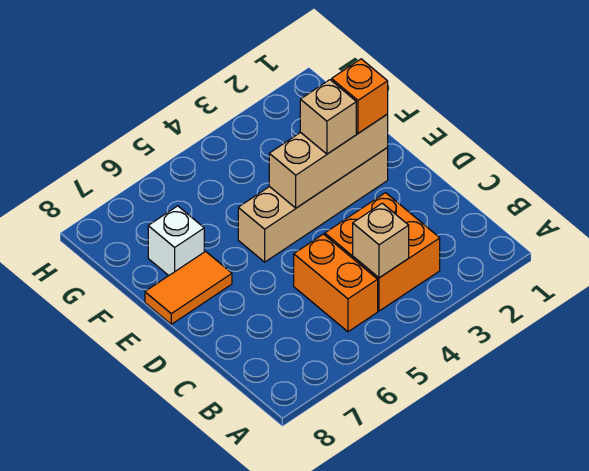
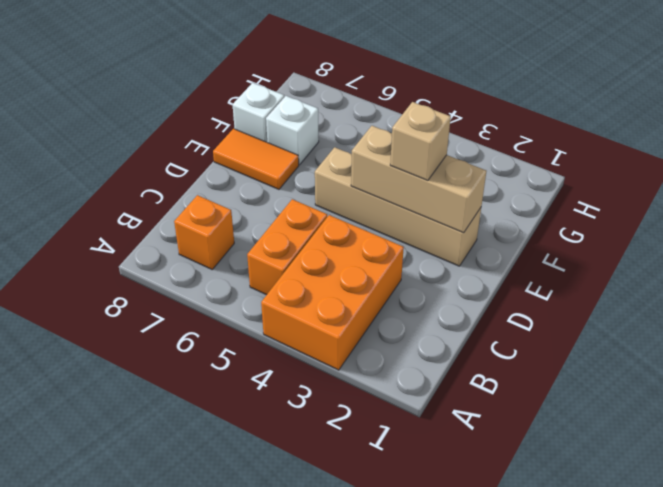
orange 2x2 brick [325,193,440,311] -> orange 2x3 brick [261,215,404,370]
tan 1x1 brick [353,203,409,278] -> none
orange 1x1 brick [332,59,388,133] -> orange 1x1 brick moved to [174,195,234,269]
none -> white 1x1 brick [233,83,284,142]

